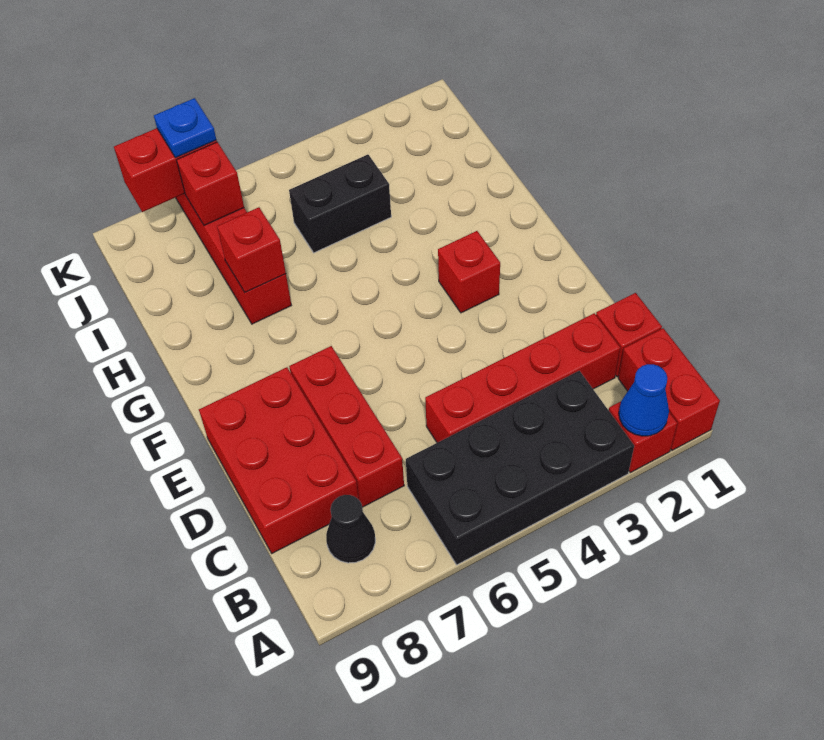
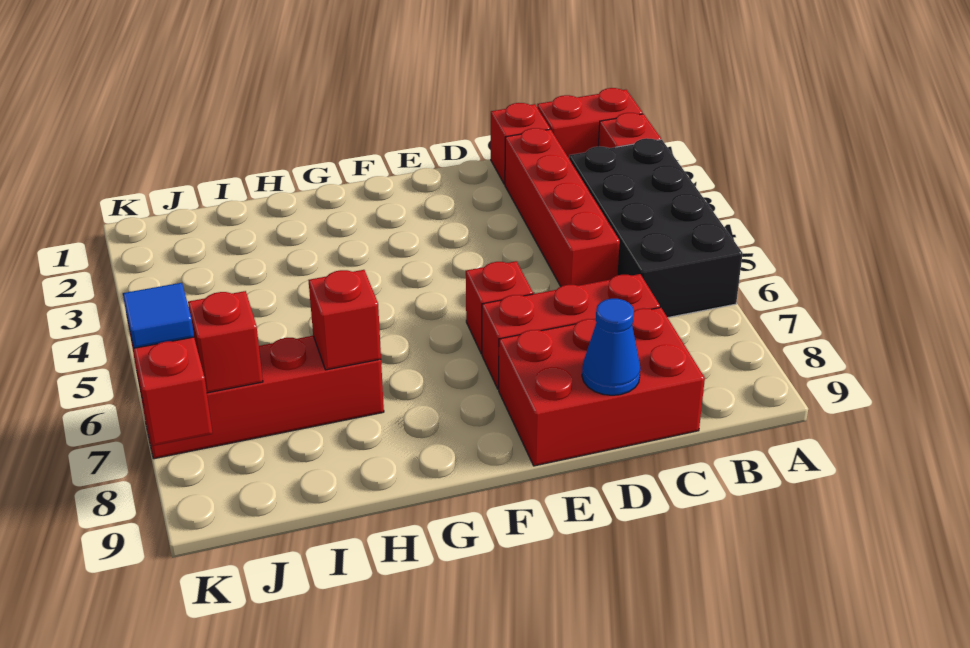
blue 1x1 cone [619,364,669,436] -> blue 1x1 cone moved to [582,299,640,395]
black 1x1 cone [326,495,375,563] -> none
red 1x1 brick [438,231,500,313] -> red 1x1 brick moved to [466,261,533,354]
black 1x2 brick [289,155,391,253] -> none
blue 1x1 plate [154,98,216,158] -> blue 1x1 tile [123,283,194,348]

